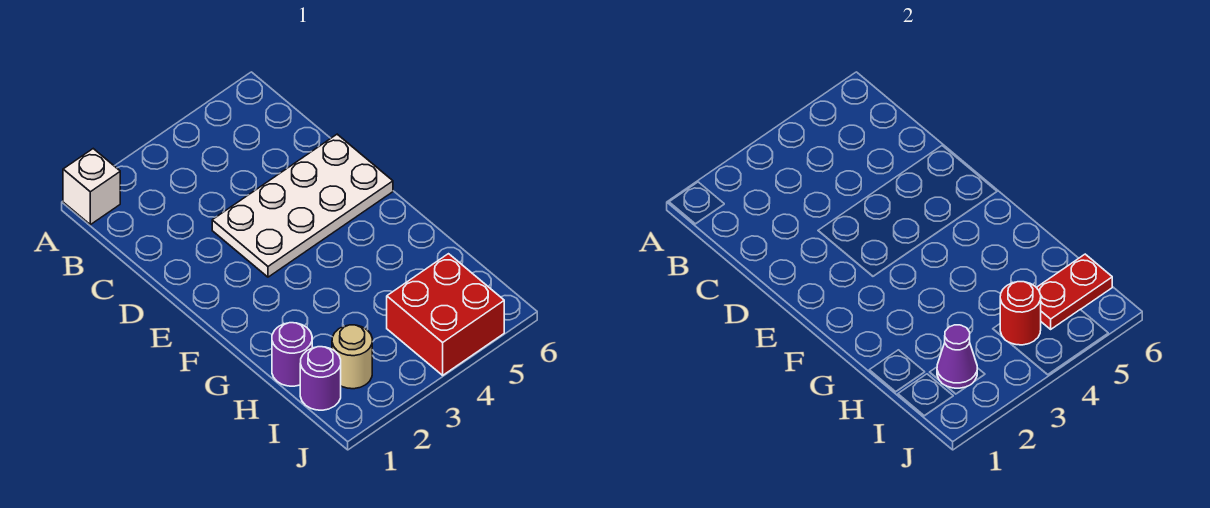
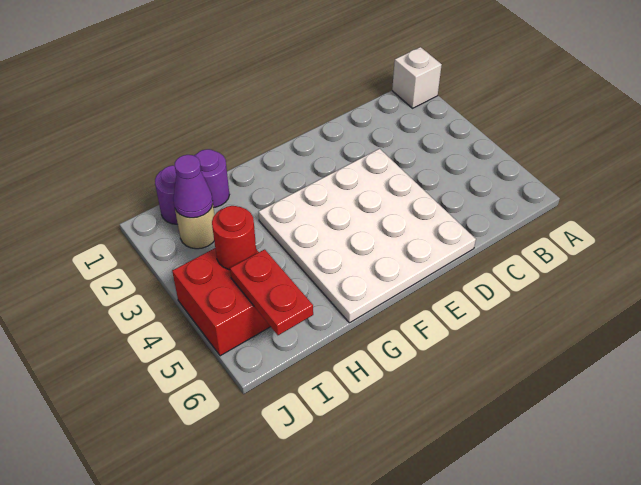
white 2x4 plate [212,134,393,277] -> white 4x4 plate [259,149,476,323]

